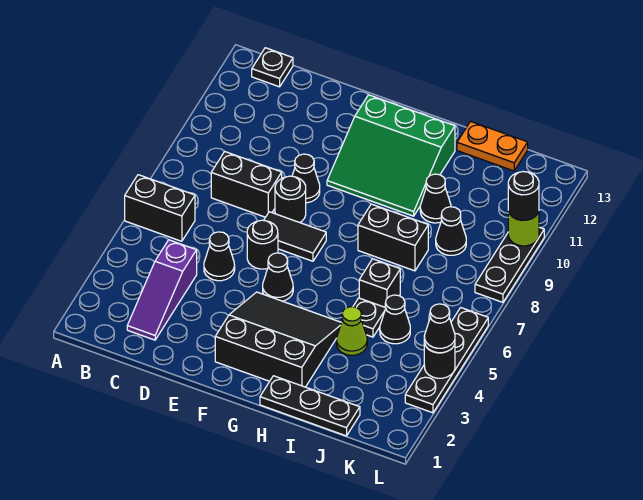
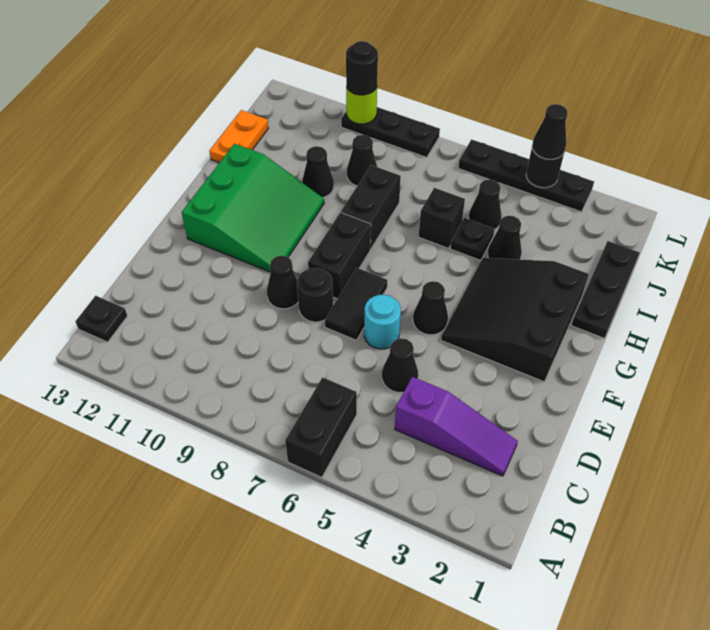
black 1x2 brick [211,151,282,217] -> black 1x2 brick moved to [308,212,371,299]
black 1x1 round brick [247,220,278,269] -> cyan 1x1 round brick [364,295,401,349]
lime 1x1 cone [337,307,367,355] -> black 1x1 cone [488,216,522,260]

